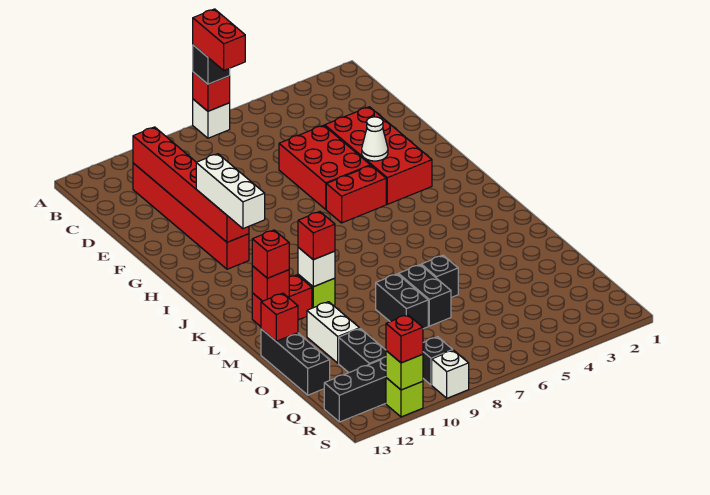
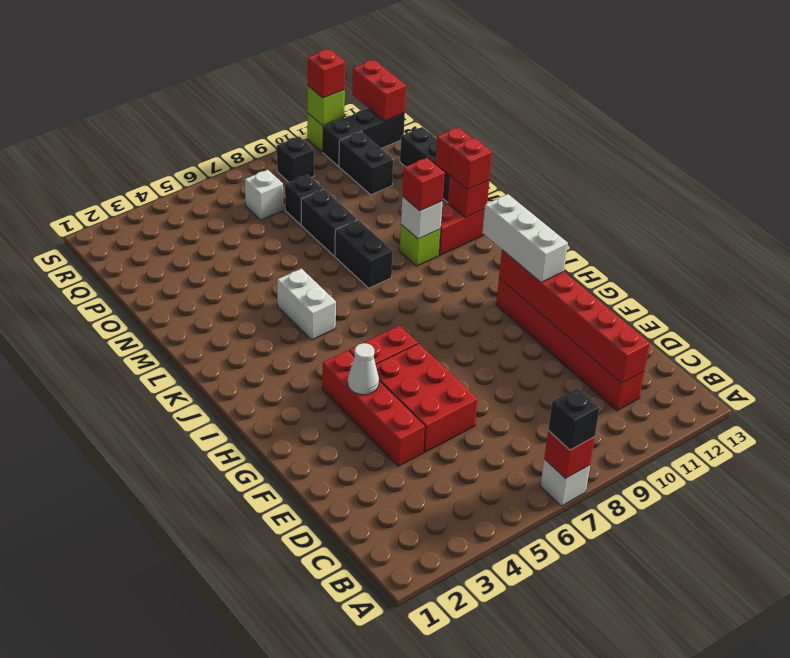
red 1x2 brick [193,9,245,70] -> red 1x2 brick moved to [352,60,406,121]
red 2x4 brick [325,107,432,204] -> red 1x4 brick [322,350,425,466]
black 1x1 brick [421,255,458,297] -> black 1x1 brick moved to [285,175,324,225]
black 1x2 brick [398,265,451,326] -> black 1x2 brick moved to [335,220,393,288]
white 1x2 brick [307,302,360,363] -> white 1x2 brick moved to [277,269,336,340]
white 1x1 brick [432,350,469,398] -> white 1x1 brick moved to [245,170,283,220]

